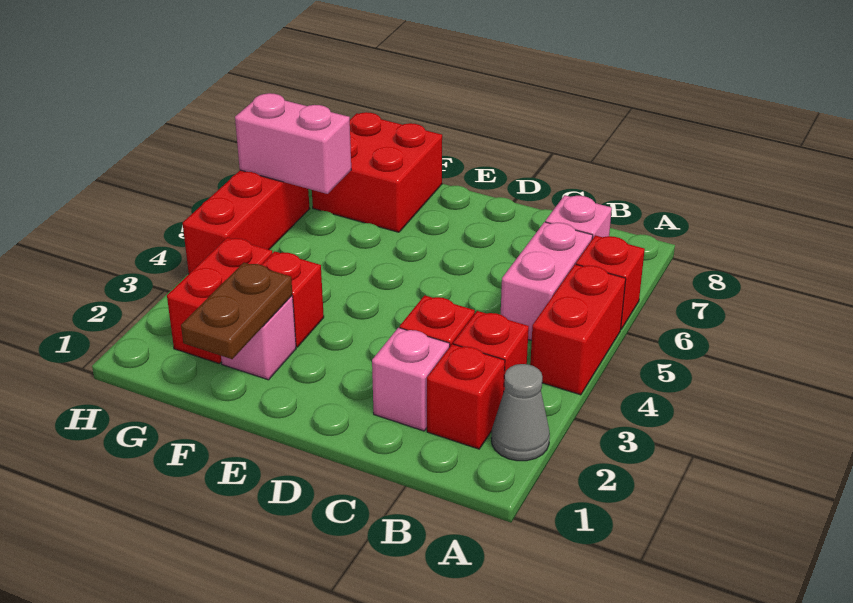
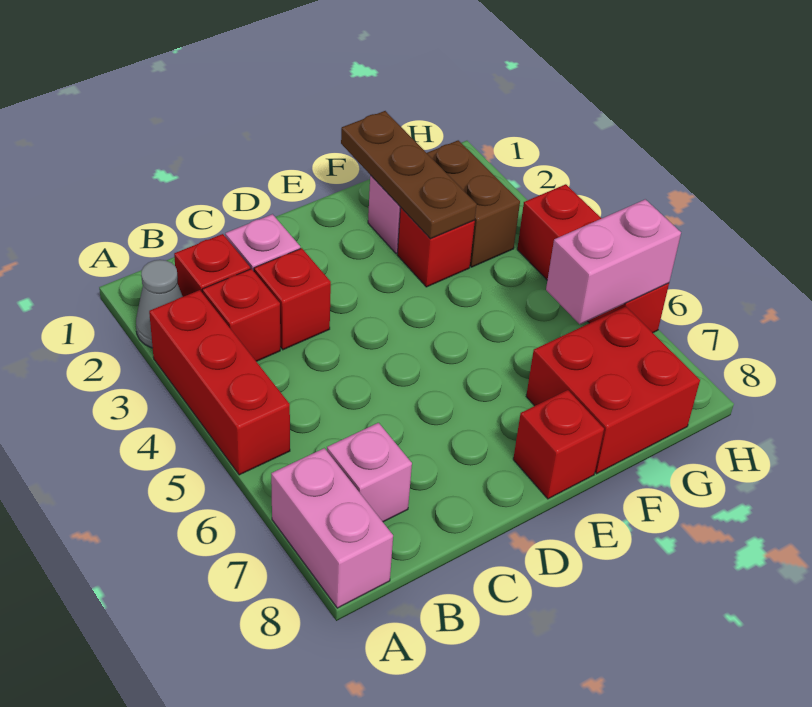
red 1x2 brick [530,264,626,395] -> red 1x3 brick [149,290,290,475]
red 1x1 brick [576,235,645,329] -> red 1x1 brick moved to [513,390,604,499]
pink 1x2 brick [501,222,593,341] -> pink 1x2 brick moved to [271,448,393,608]
brown 1x2 plate [181,263,292,359] -> brown 1x3 plate [341,111,477,239]
red 1x2 brick [167,237,272,363] -> brown 1x2 brick [427,140,520,267]

